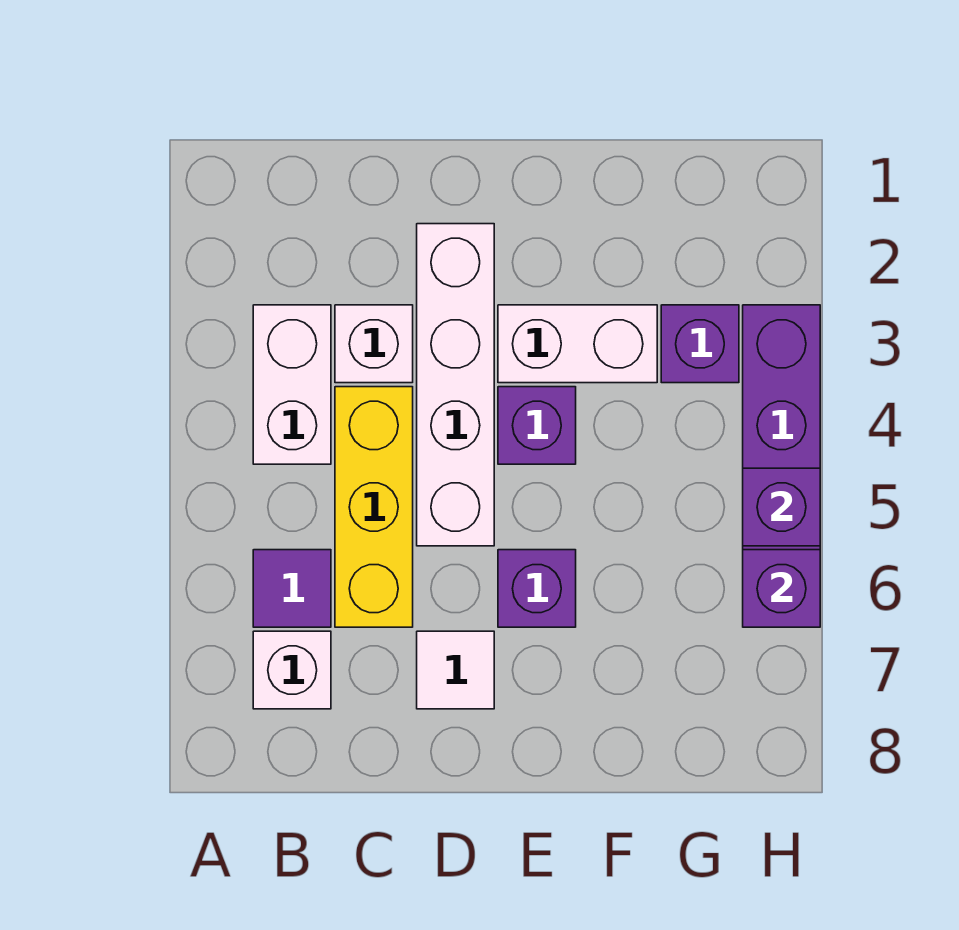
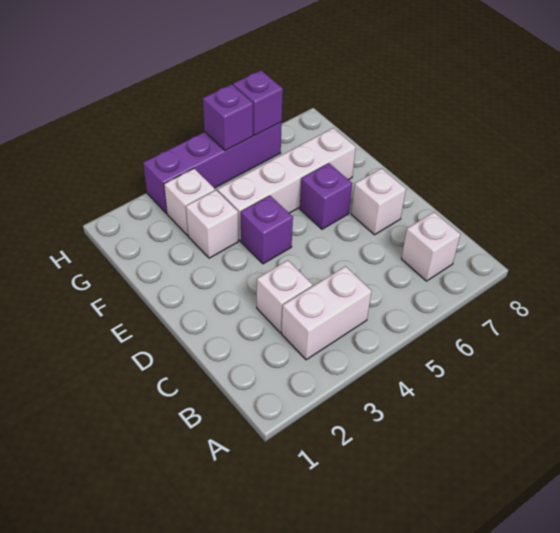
purple 1x1 tile [253,550,331,627] -> none
yellow 1x3 brick [335,387,413,627] -> none
white 1x4 brick [417,224,494,546] -> white 1x4 brick moved to [218,128,356,241]
white 1x1 tile [417,631,494,709] -> white 1x1 brick [351,168,406,235]
white 1x2 brick [498,305,657,383] -> white 1x1 brick [186,190,238,258]
purple 1x1 brick [661,305,739,383] -> white 1x1 brick [164,169,215,235]

